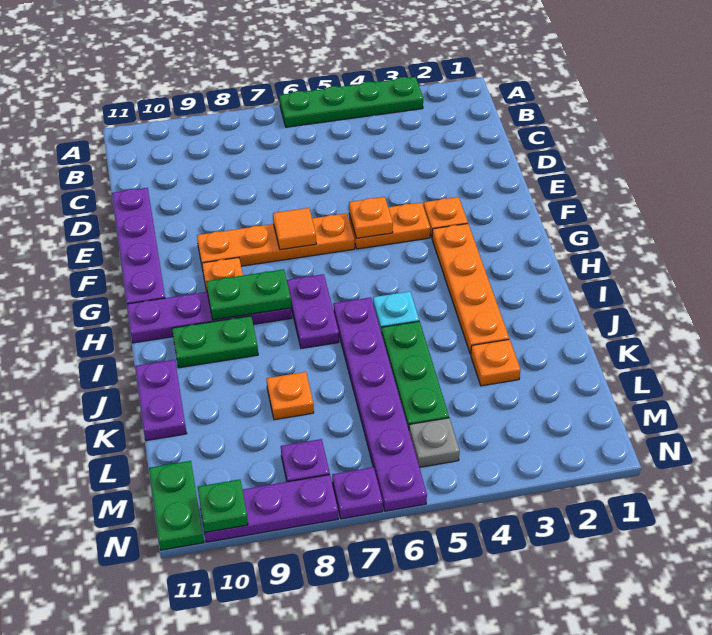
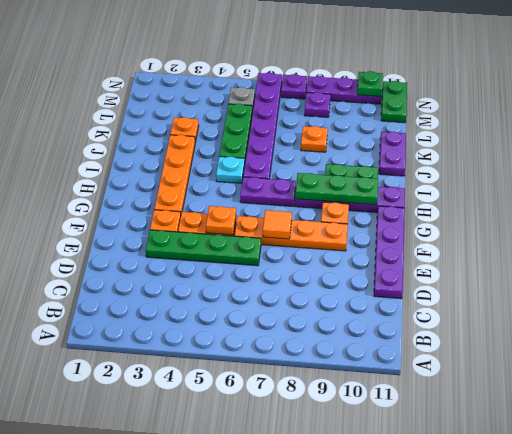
green 1x4 plate [279,77,423,127] -> green 1x4 plate moved to [146,230,261,266]
purple 1x2 plate [287,274,339,348] -> purple 1x2 plate turned to [240,177,296,206]
green 1x2 plate [206,269,291,320] -> green 1x3 plate [295,173,378,205]

